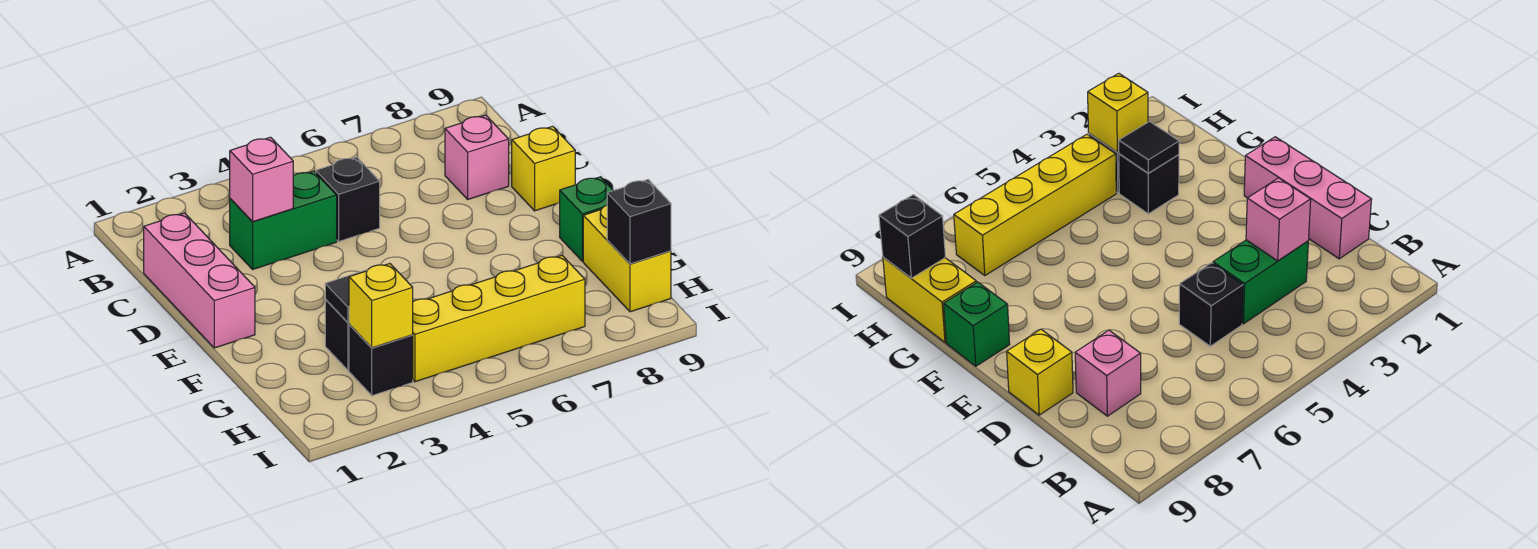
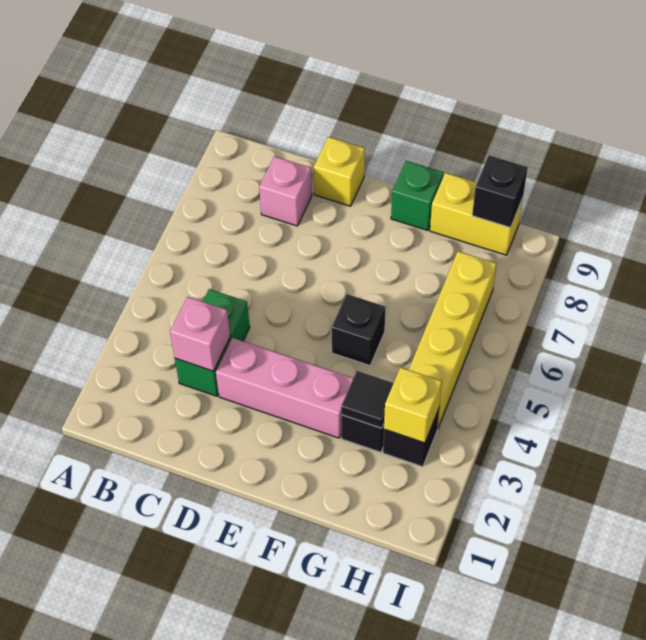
pink 1x3 brick [144,213,255,348] -> pink 1x3 brick moved to [216,338,353,438]
black 1x1 brick [316,157,380,241] -> black 1x1 brick moved to [332,294,386,366]

